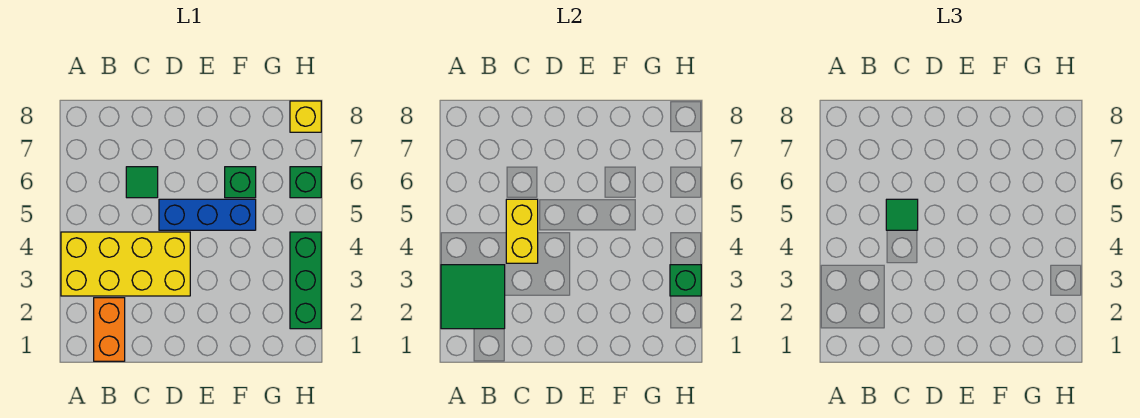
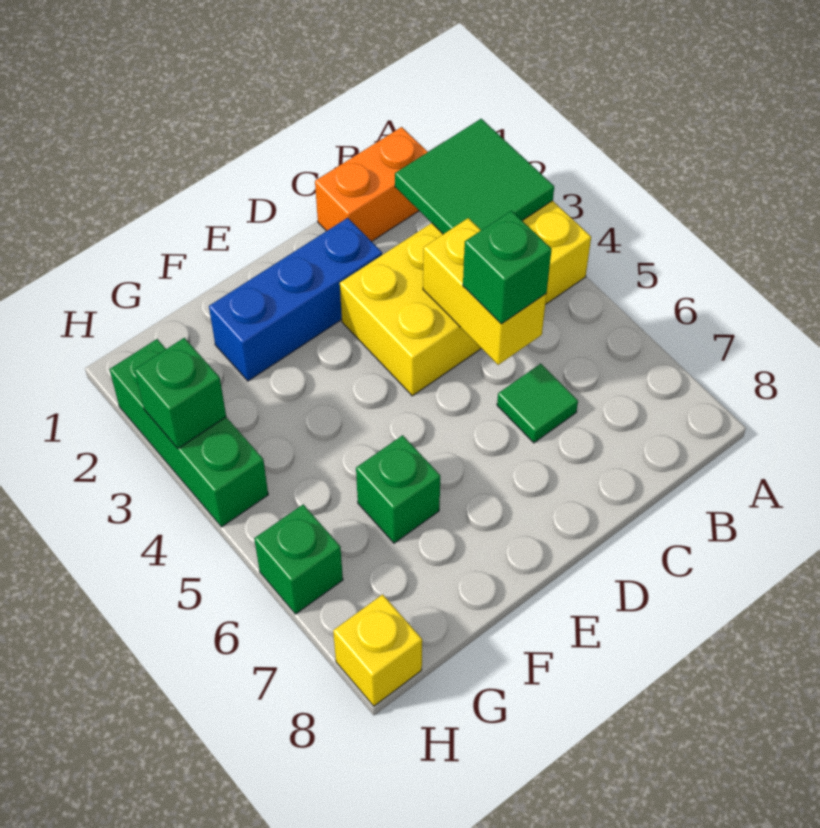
orange 1x2 brick [94,298,125,361] -> orange 1x2 brick turned to [315,127,428,242]
green 1x1 tile [886,199,918,230] -> green 1x1 brick [463,211,552,324]
blue 1x3 brick [159,199,256,230] -> blue 1x3 brick moved to [209,218,382,381]

